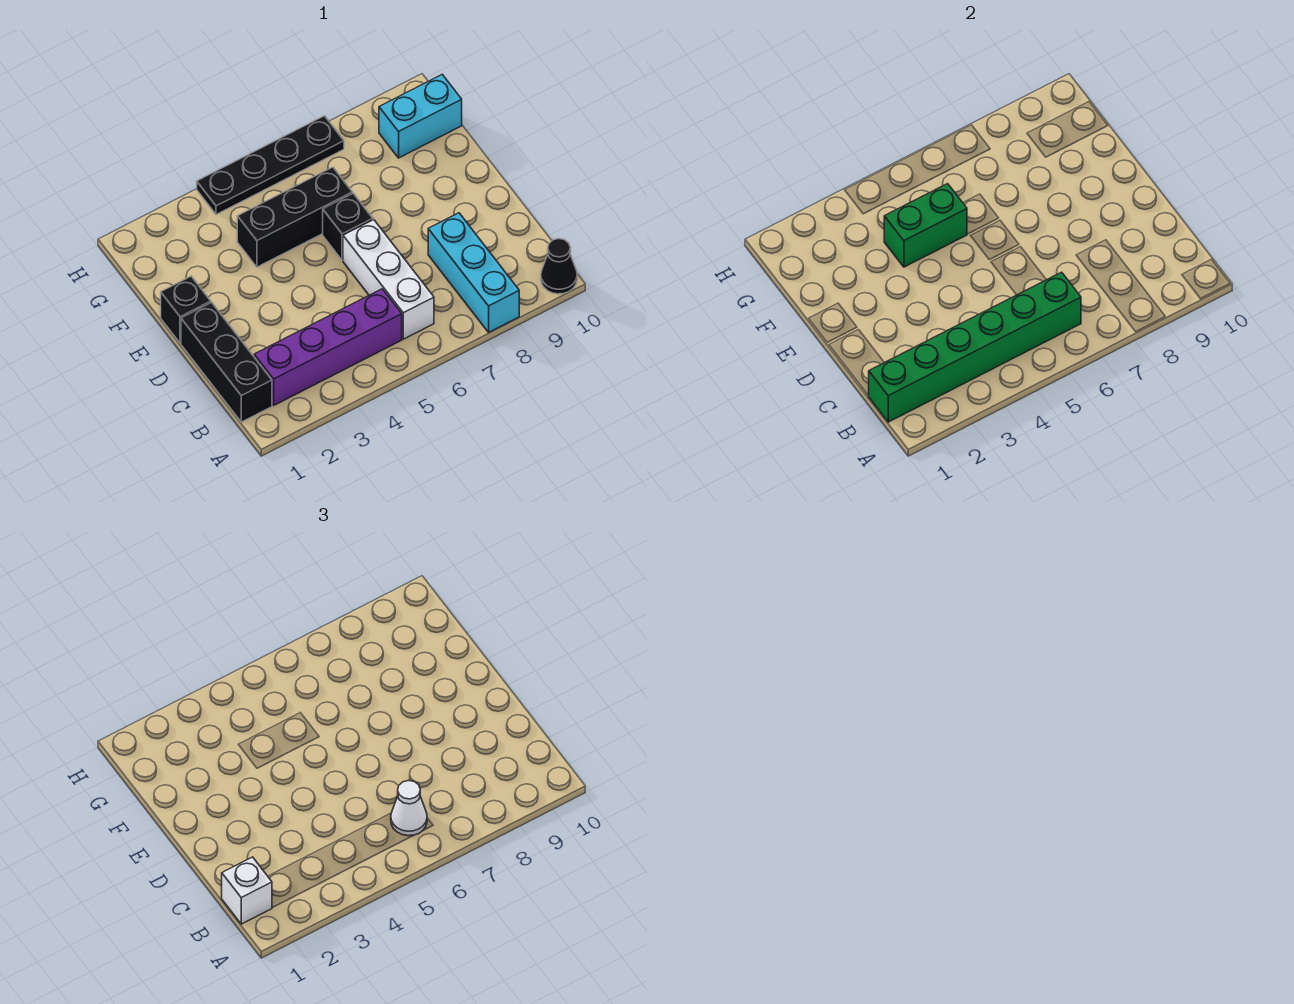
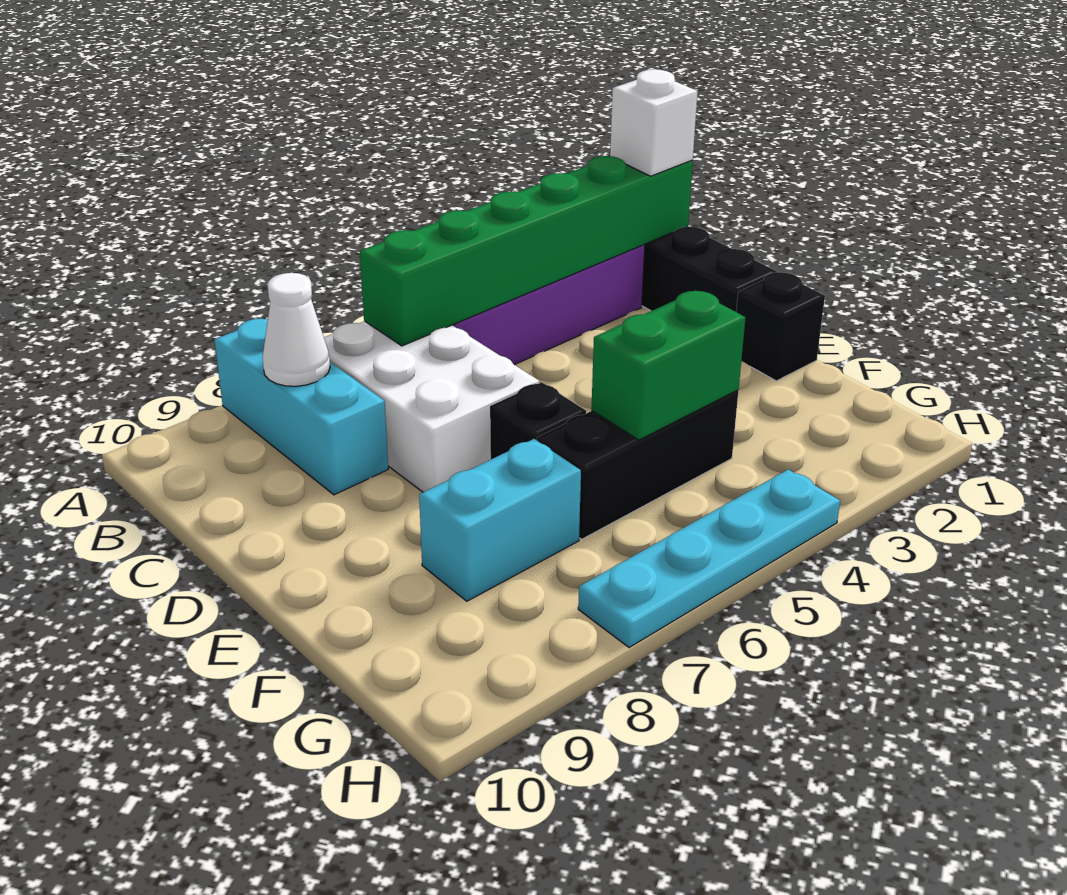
black 1x1 cone [541,239,577,294] -> none
white 1x3 brick [343,220,434,339] -> white 2x3 brick [324,321,540,492]
white 1x1 cone [391,781,427,836] -> white 1x1 cone moved to [262,273,330,386]
cyan 1x2 brick [379,75,462,158] -> cyan 1x2 brick moved to [419,439,581,601]
black 1x4 plate [197,116,344,215] -> cyan 1x4 plate [578,469,840,648]

